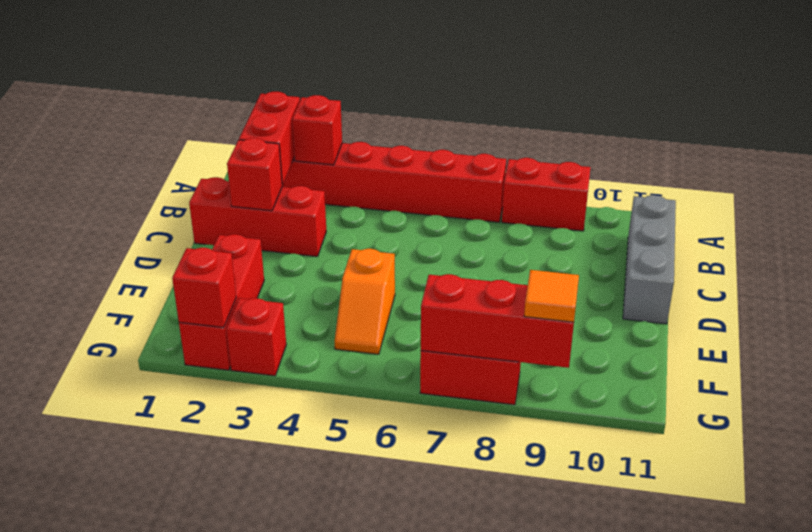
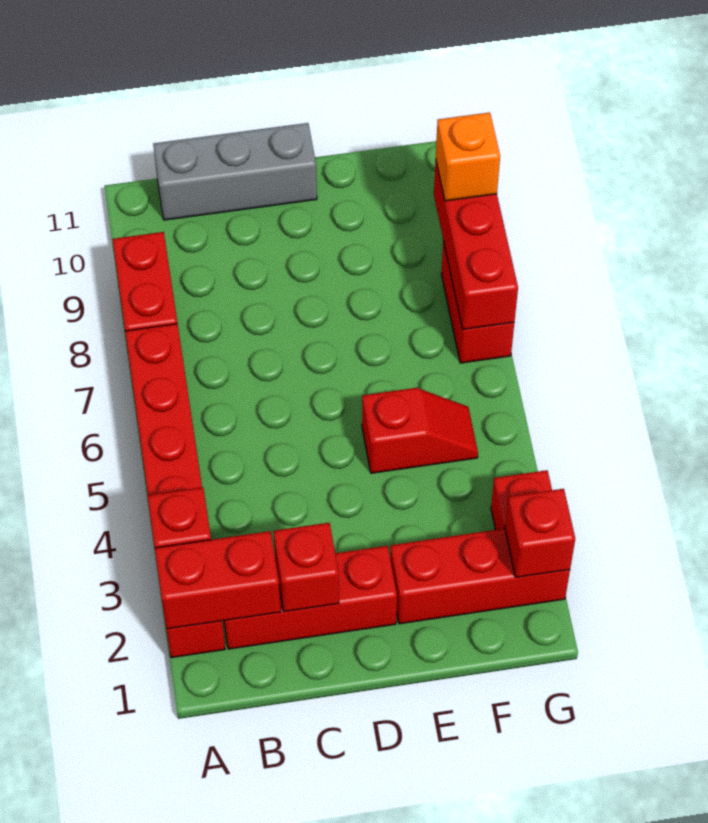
red 1x3 brick [189,177,326,256] -> red 1x3 brick turned to [224,546,397,649]
orange 1x2 slope [335,249,395,354] -> red 1x2 slope [362,388,478,473]
orange 1x1 tile [524,270,579,322] -> orange 1x1 brick [436,112,500,201]

